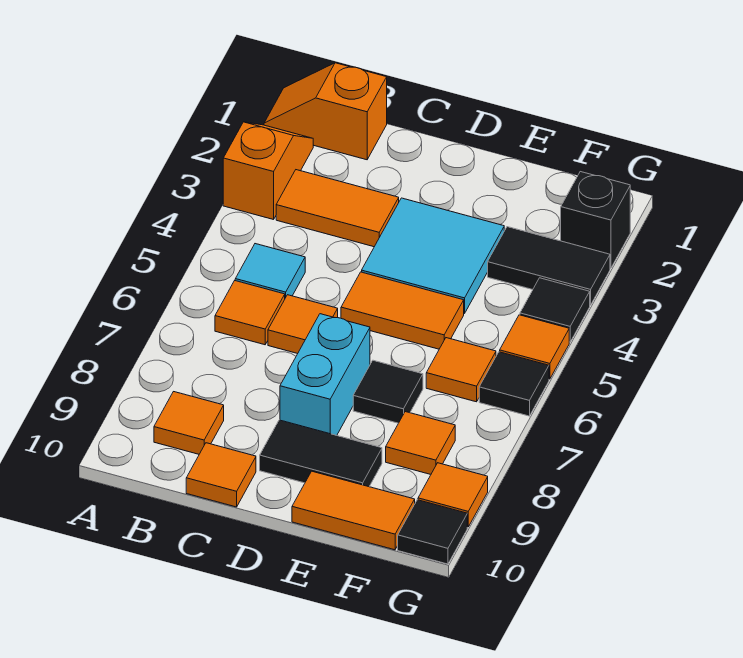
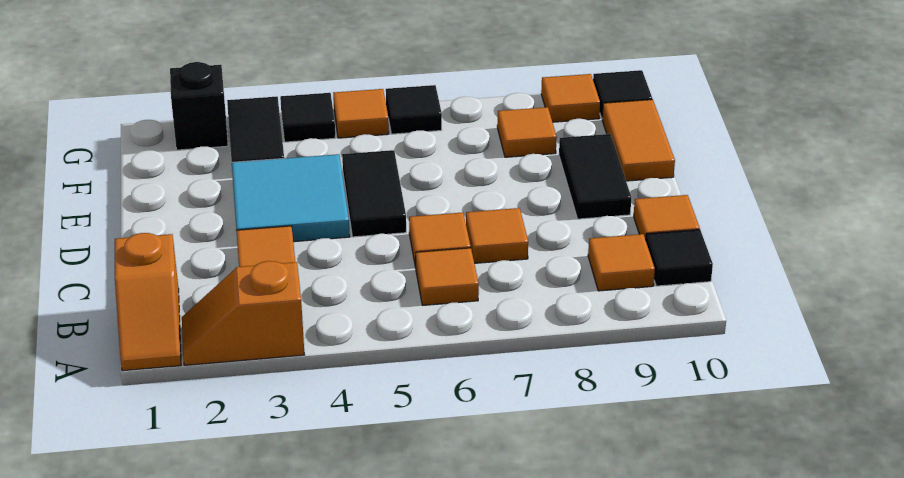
cyan 1x1 tile [235,244,305,298] -> none
orange 1x2 tile [341,272,464,349] -> black 1x2 tile [342,150,406,237]
cyan 1x2 brick [280,314,370,435] -> none
black 1x1 tile [353,360,423,423] -> black 1x1 tile moved to [646,230,713,286]
orange 1x1 tile [426,338,496,402] -> orange 1x1 tile moved to [466,208,528,263]

